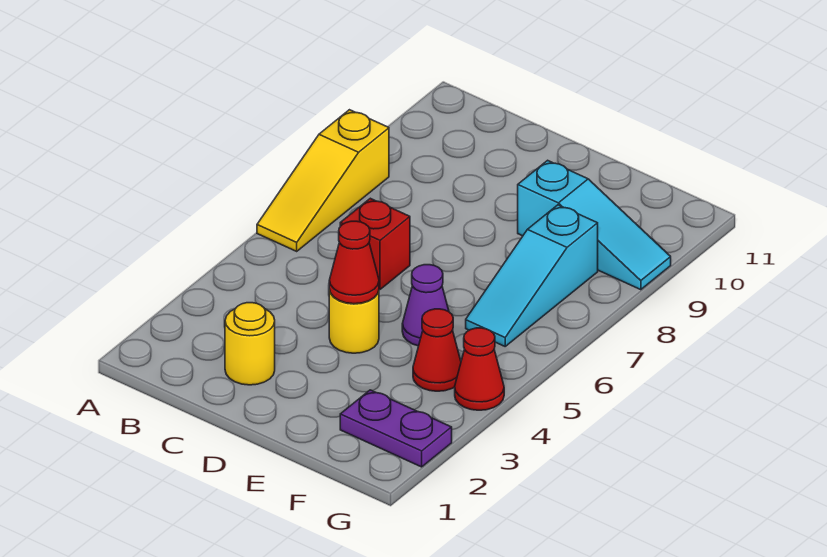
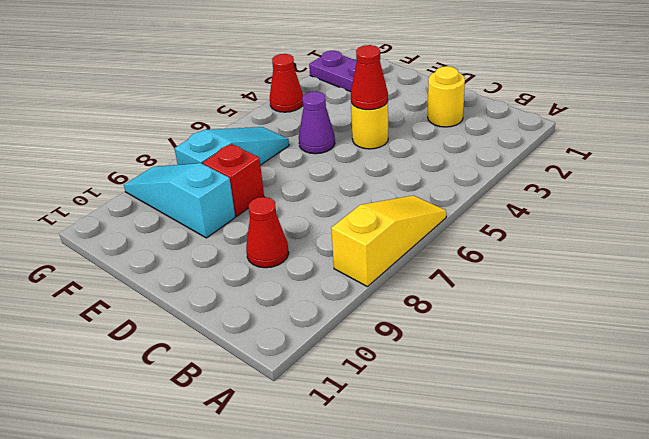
red 1x1 brick [340,198,410,289] -> red 1x1 brick moved to [203,144,264,216]
red 1x1 cone [413,309,461,391] -> red 1x1 cone moved to [246,197,289,268]

